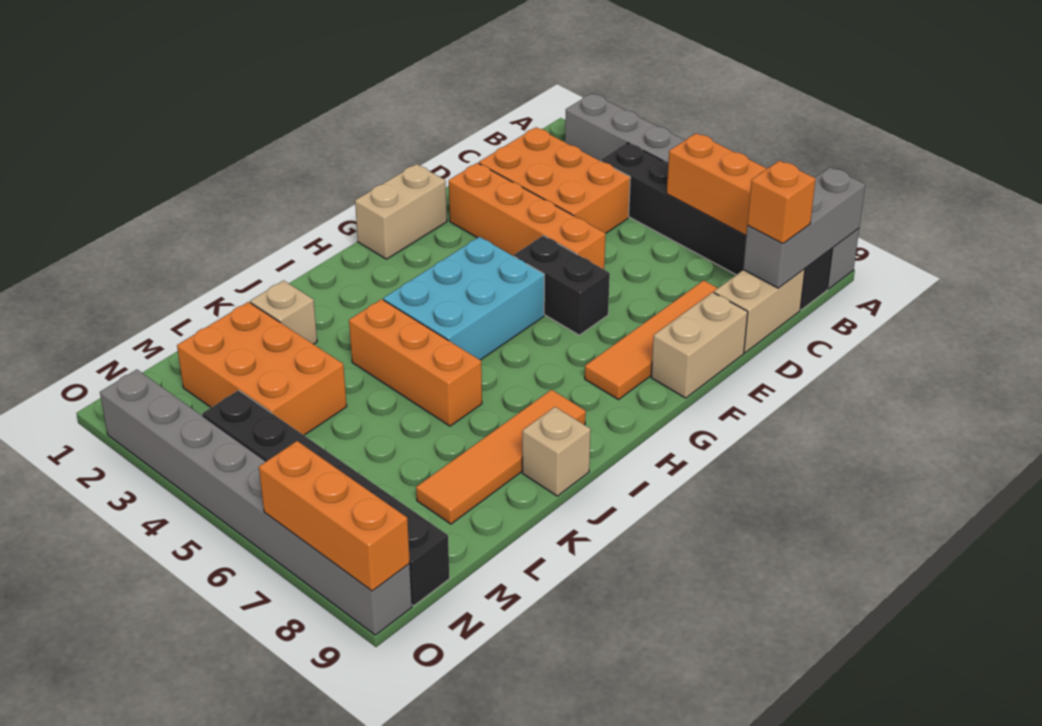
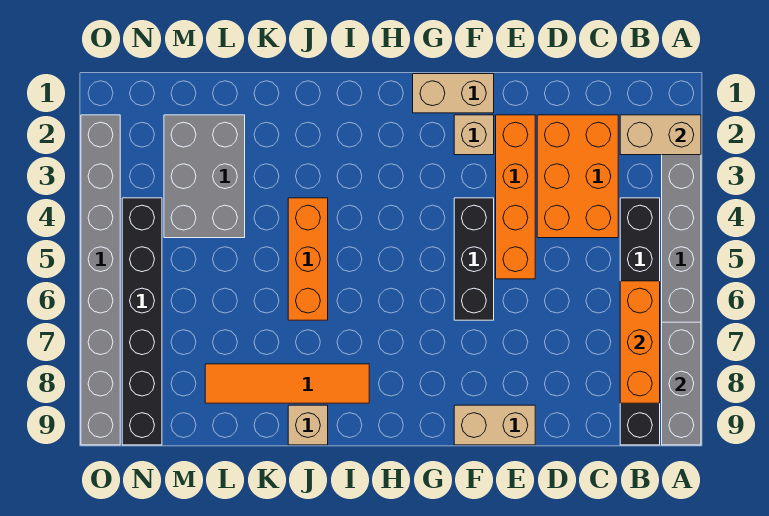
grey 1x3 brick [743,167,865,288] -> grey 1x3 brick turned to [662,322,701,445]
tan 1x2 brick [714,269,805,353] -> tan 1x2 brick moved to [620,115,701,155]
orange 1x1 brick [747,161,816,244] -> none
orange 1x4 tile [585,280,718,400] -> none
black 1x2 brick [514,235,610,335] -> black 1x3 brick [454,198,494,320]
cyan 2x3 brick [383,237,544,360] -> none
tan 1x1 brick [250,280,317,344] -> tan 1x1 brick moved to [454,115,494,155]
orange 2x3 brick [177,302,347,435] -> grey 2x3 brick [164,115,245,238]
orange 1x3 brick [259,441,410,591] -> none

